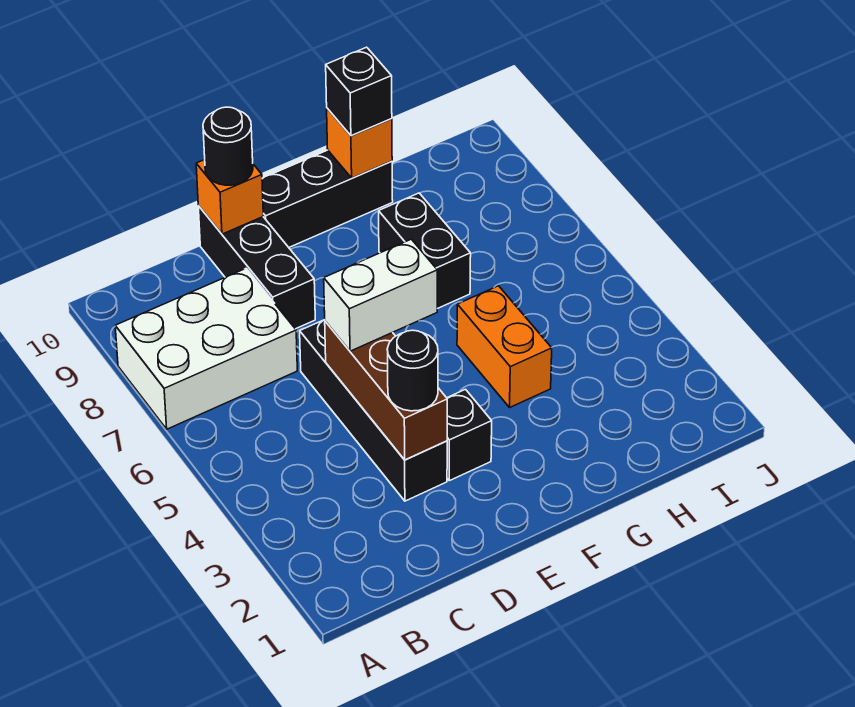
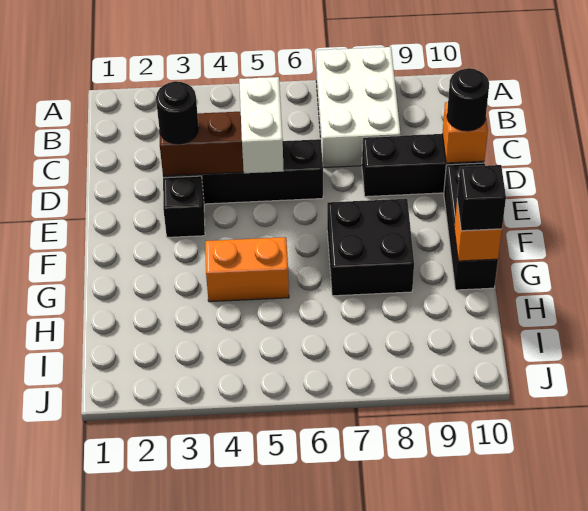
black 1x2 brick [379,193,471,309] -> black 2x2 brick [327,199,414,296]

